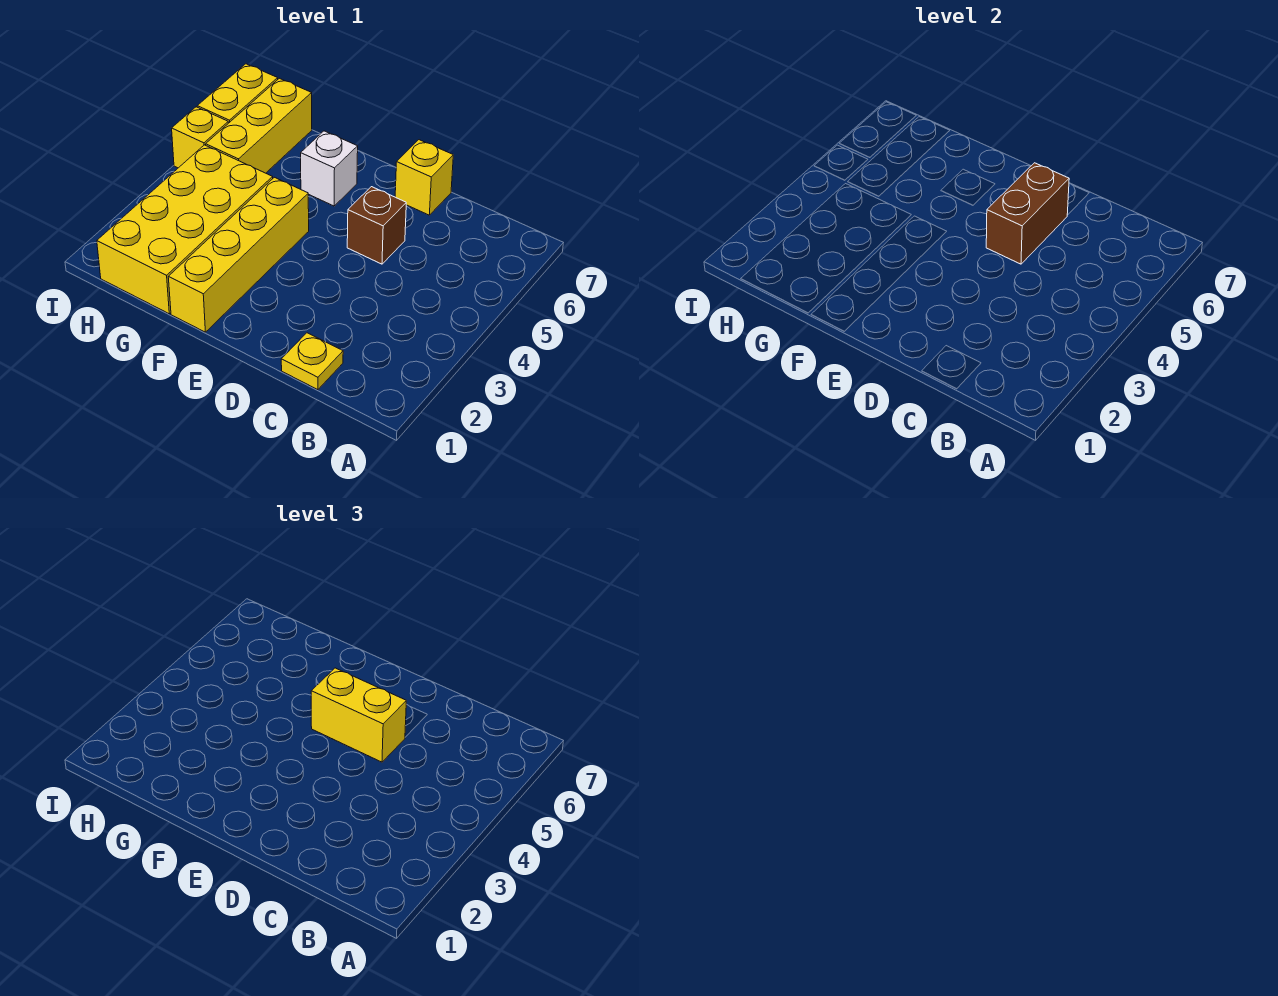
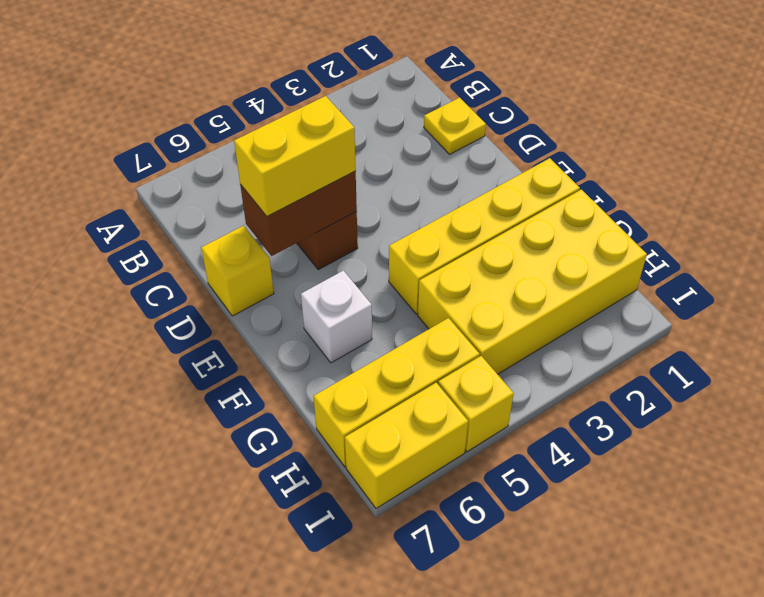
yellow 1x2 brick [311,668,406,762] -> yellow 1x2 brick turned to [234,96,356,216]

